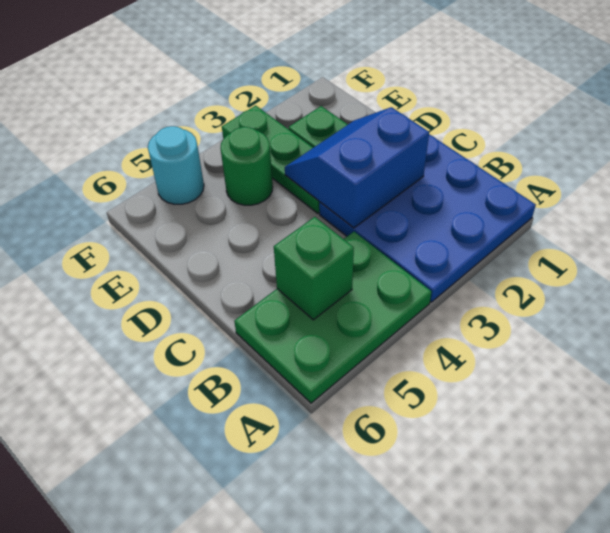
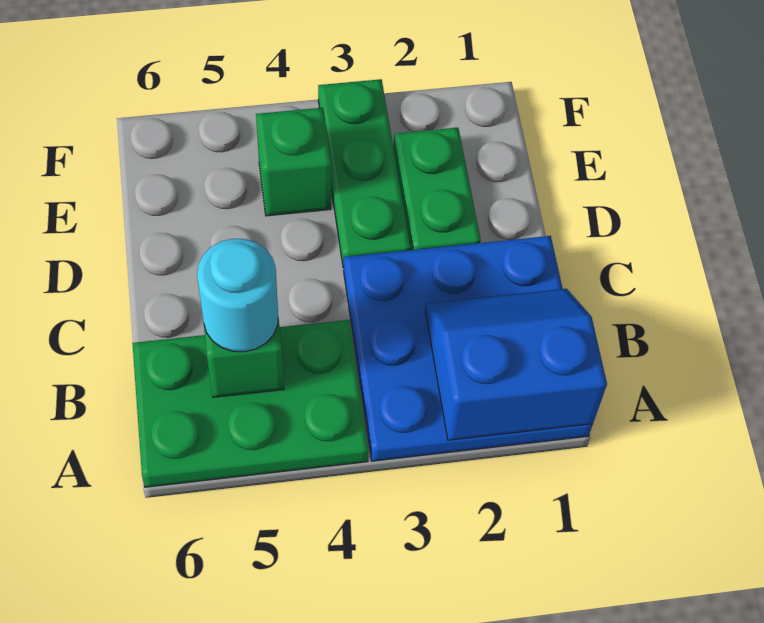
blue 2x2 slope [285,107,429,228] -> blue 2x2 slope moved to [425,289,607,440]
green 1x1 round brick [220,127,273,205] -> green 1x1 brick [256,108,331,216]
cyan 1x1 round brick [148,126,204,204] -> cyan 1x1 round brick moved to [197,239,278,352]

